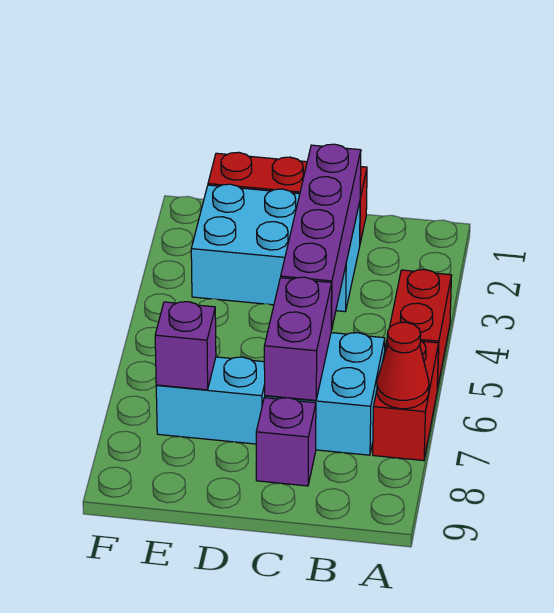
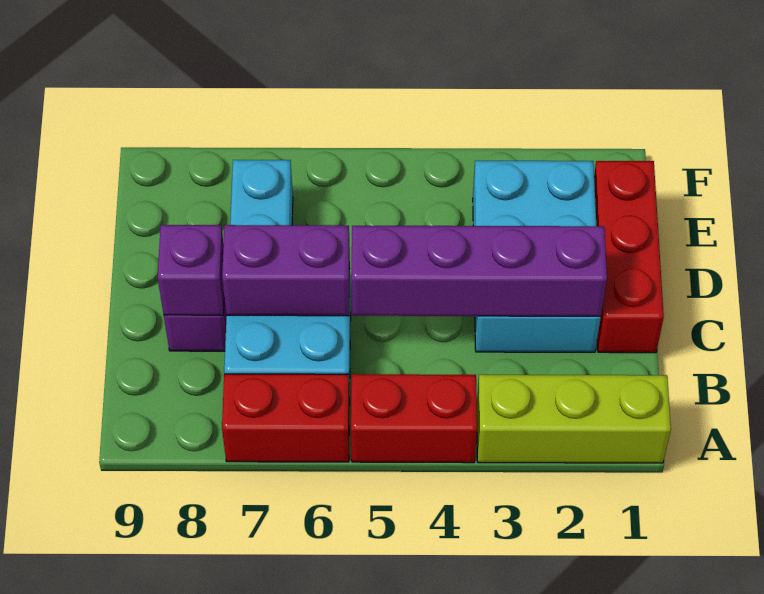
none -> lime 1x3 brick [477,374,671,463]
red 1x1 cone [377,322,429,409] -> none
purple 1x1 brick [155,302,216,390] -> purple 1x1 brick moved to [158,225,224,315]

